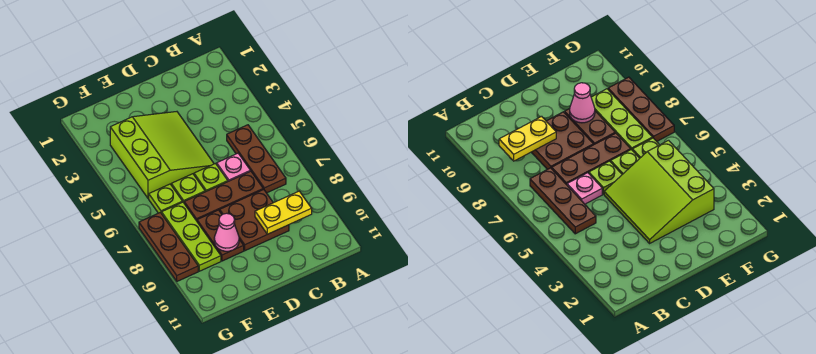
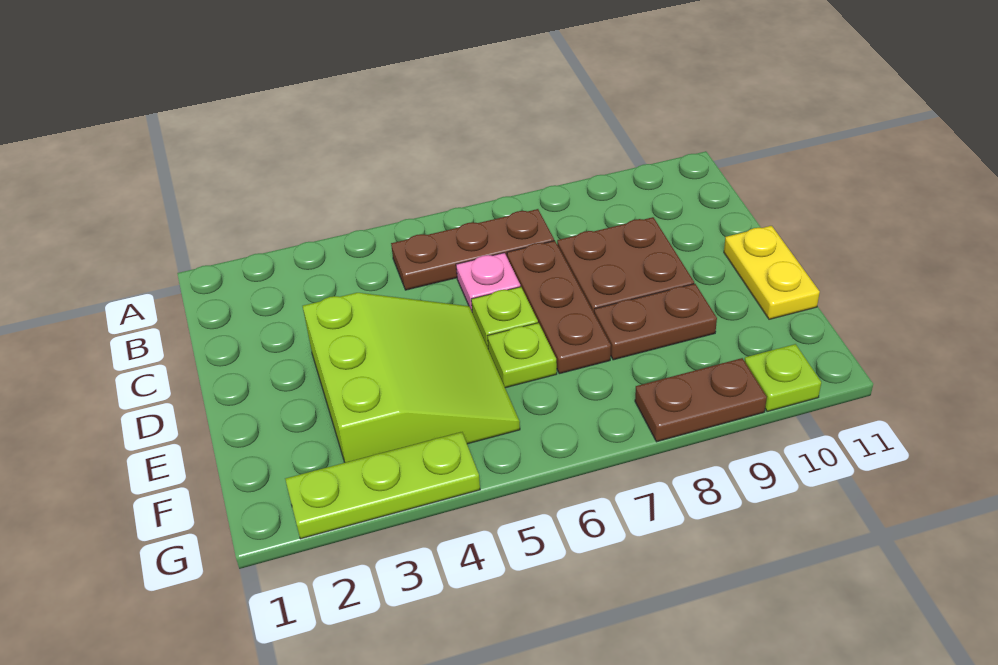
yellow 1x2 plate [255,191,312,234] -> yellow 1x2 plate moved to [724,226,820,319]
lime 3x3 slope [110,112,214,199] -> lime 3x3 slope turned to [303,293,520,463]
pink 1x1 cone [214,213,239,251] -> none
lime 1x1 plate [149,184,183,214] -> lime 1x1 plate moved to [745,344,821,412]
lime 1x3 plate [162,202,221,271] -> lime 1x3 plate moved to [285,432,480,539]
brown 1x3 plate [139,212,198,281] -> brown 1x2 plate [635,358,767,442]

